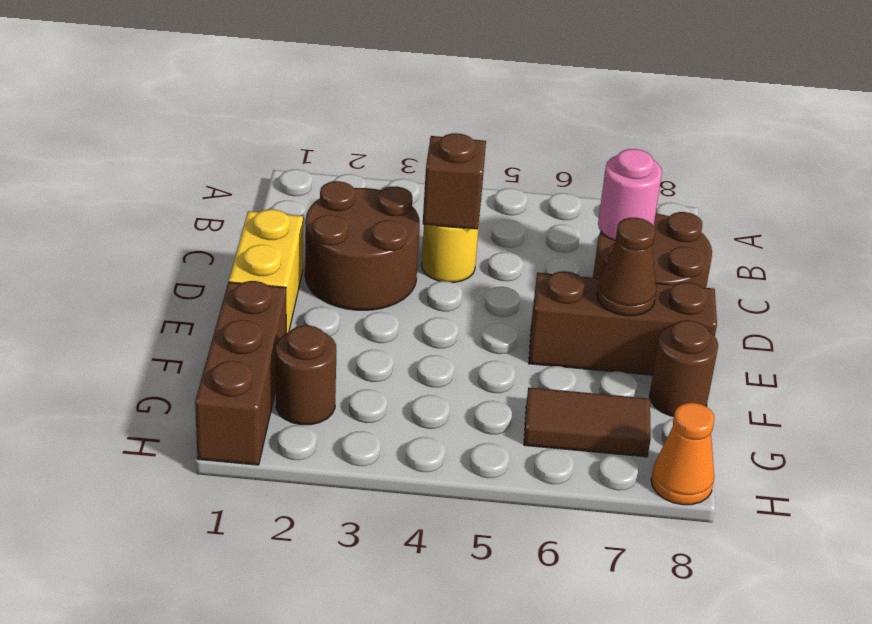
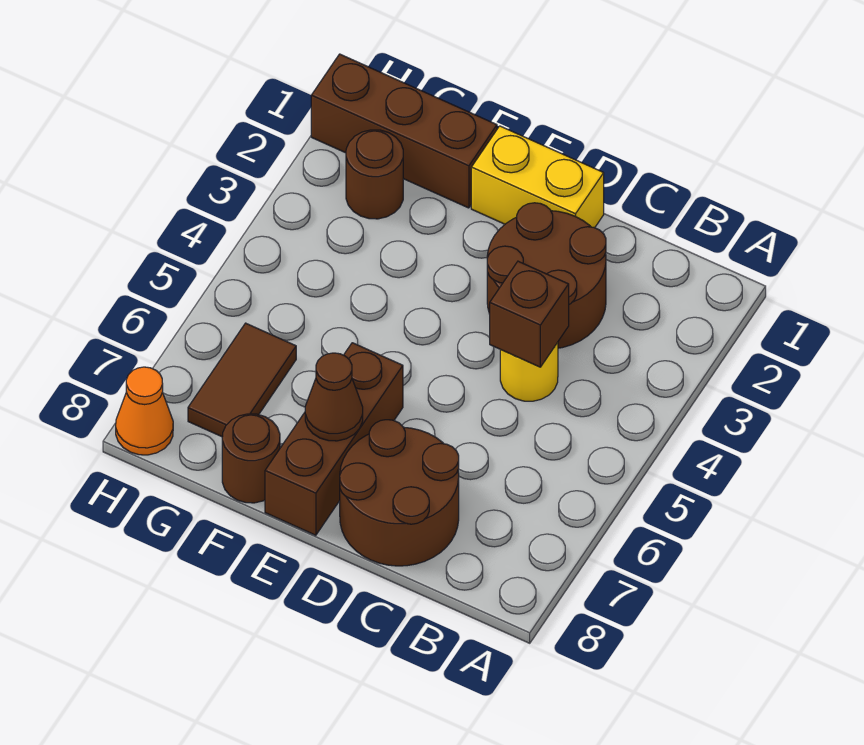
pink 1x1 round brick [598,149,662,241] -> none

